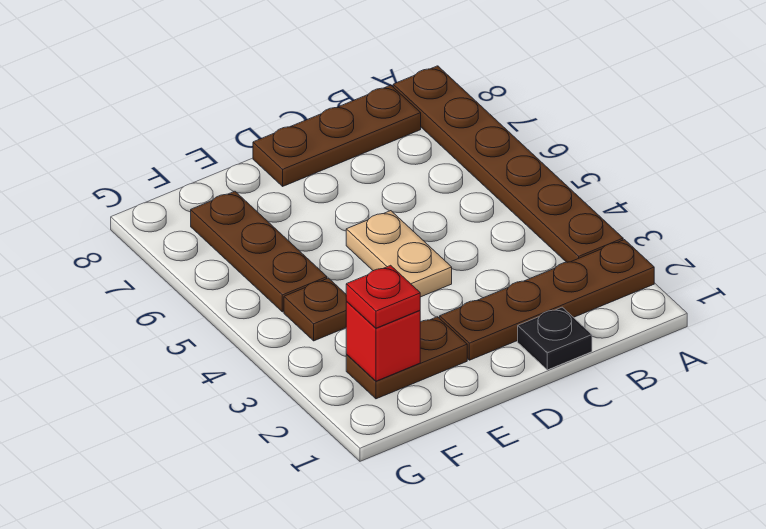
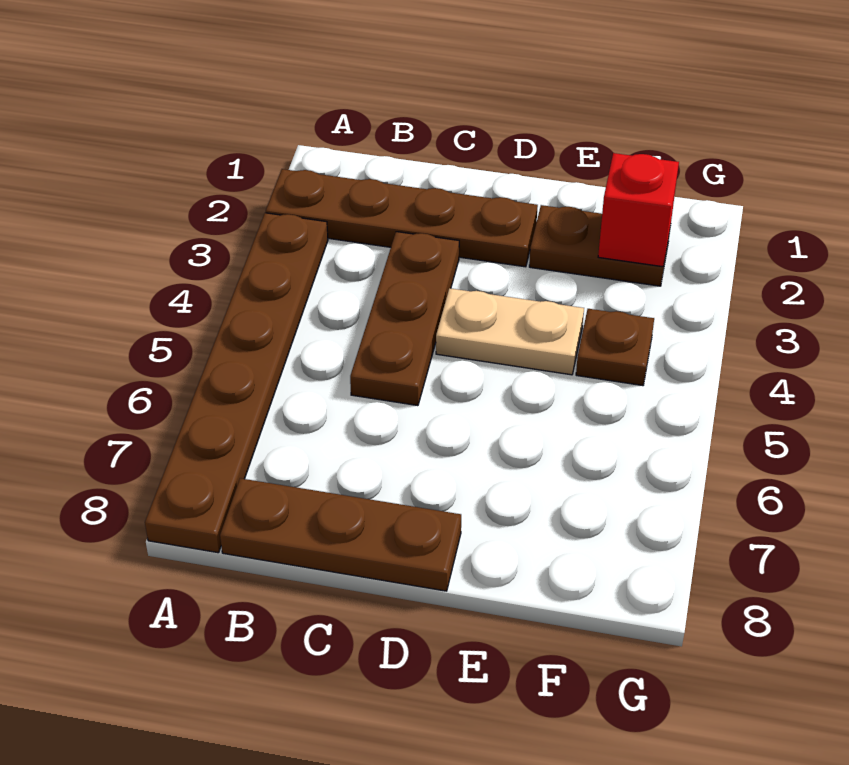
black 1x1 plate [518,307,592,370] -> none
tan 1x2 plate [346,211,452,297] -> tan 1x2 plate turned to [436,288,584,375]
red 1x1 plate [346,265,420,328] -> none
brown 1x3 plate [191,191,327,312] -> brown 1x3 plate moved to [350,232,459,406]

